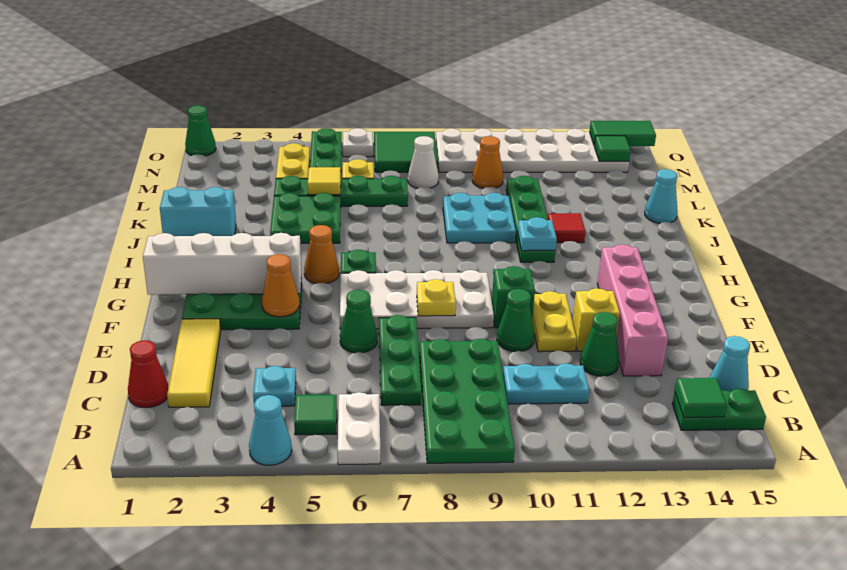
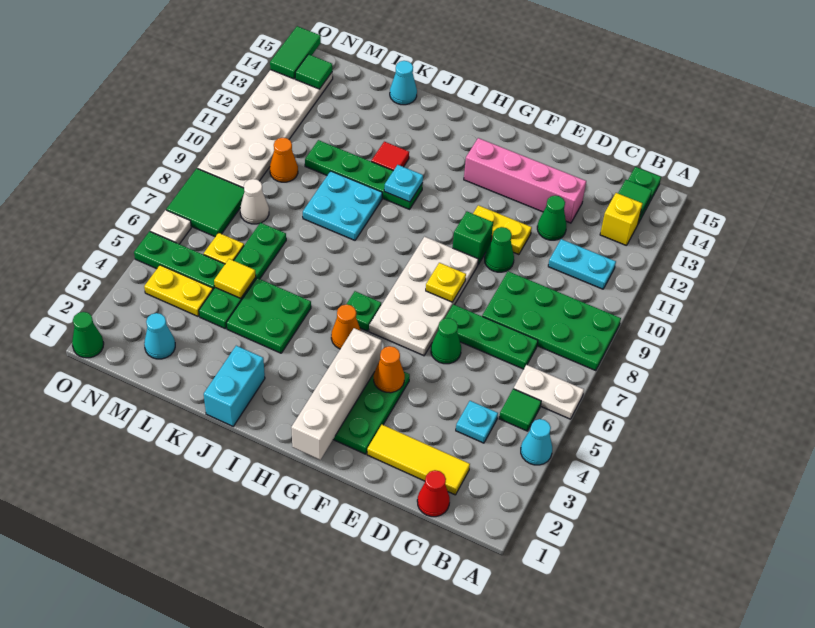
cyan 1x2 plate [503,363,589,404] -> cyan 1x2 plate turned to [548,239,616,289]
cyan 1x1 cone [710,336,750,391] -> cyan 1x1 cone moved to [144,313,175,359]
yellow 1x1 brick [573,288,620,351] -> yellow 1x1 brick moved to [600,193,643,246]

